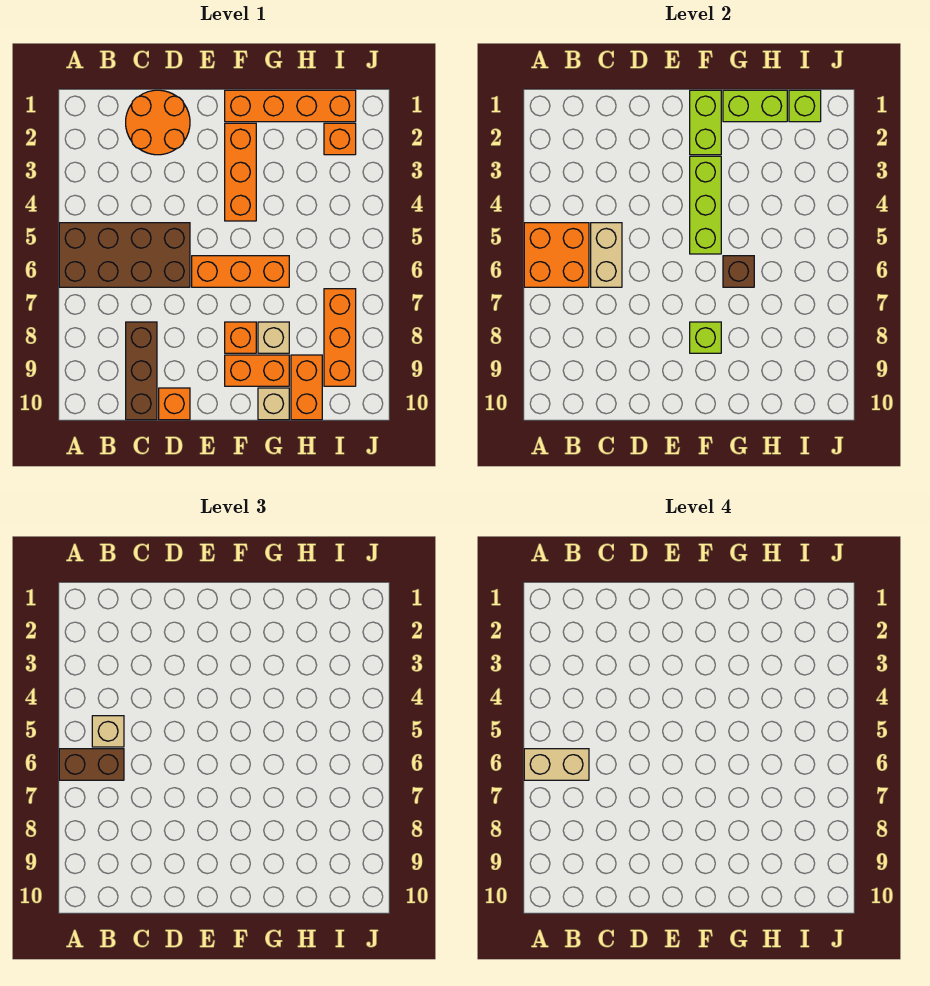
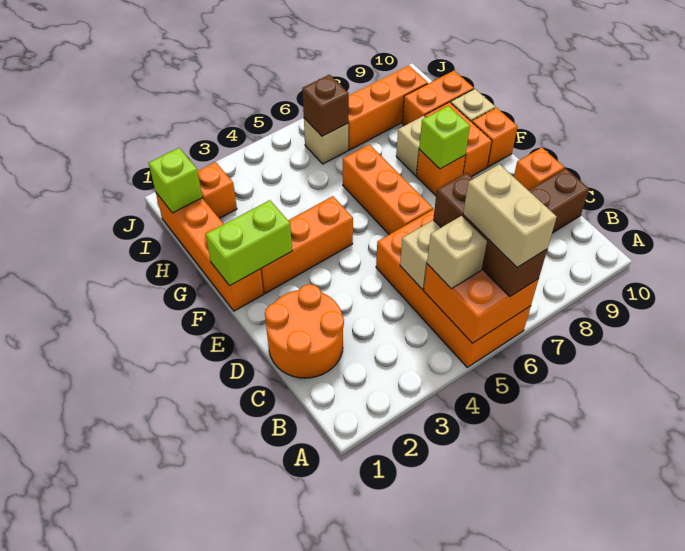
brown 2x4 brick [59,223,190,287] -> orange 2x4 brick [376,209,531,367]
brown 1x2 brick [59,749,124,780] -> brown 1x3 brick [433,173,547,296]
lime 1x3 brick [690,156,721,254] -> none
none -> orange 1x1 brick [472,108,518,167]
lime 1x2 brick [723,90,787,122] -> none
brown 1x1 brick [723,256,754,287] -> brown 1x1 brick moved to [302,75,349,136]
none -> tan 1x1 brick [304,118,348,164]

